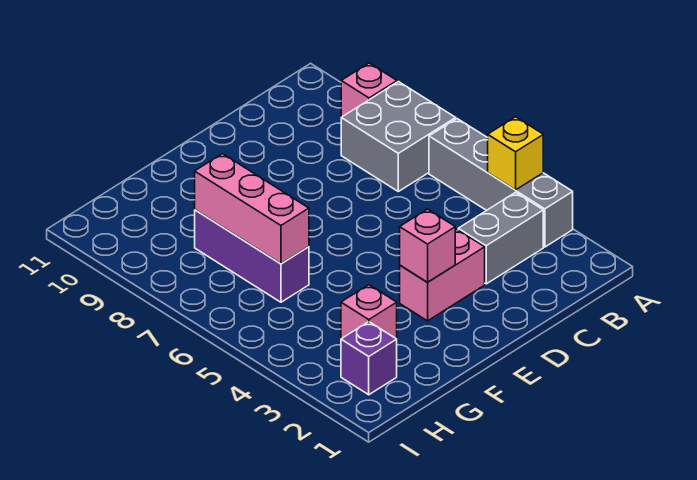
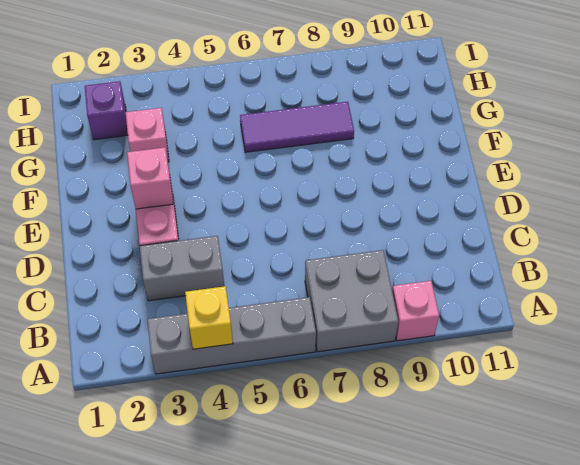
grey 1x2 brick [458,192,543,284] -> grey 1x2 brick turned to [140,236,224,301]
purple 1x3 brick [195,210,309,302] -> purple 1x3 tile [240,102,354,152]
pink 1x3 brick [195,154,309,264] -> none

